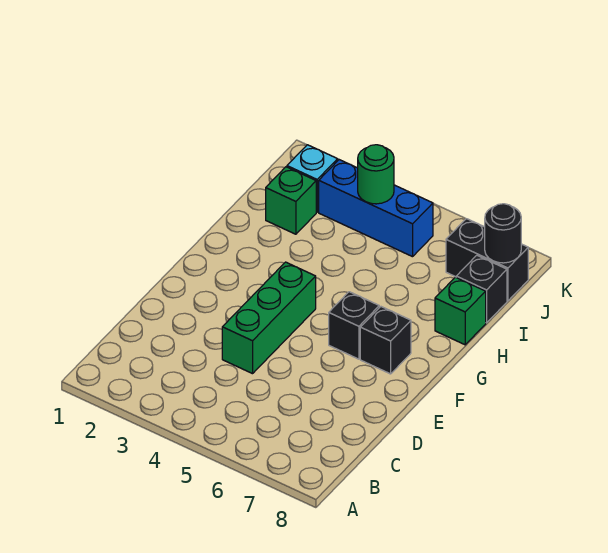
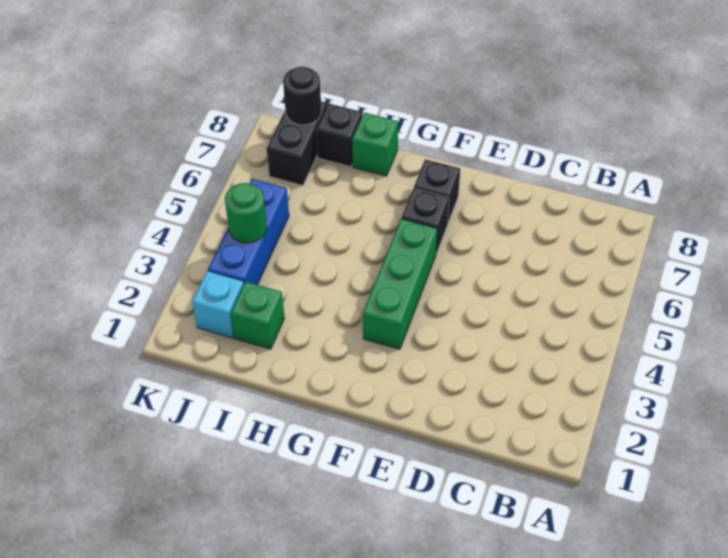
green 1x3 brick [222,262,316,374] -> green 1x3 brick turned to [363,219,437,349]

